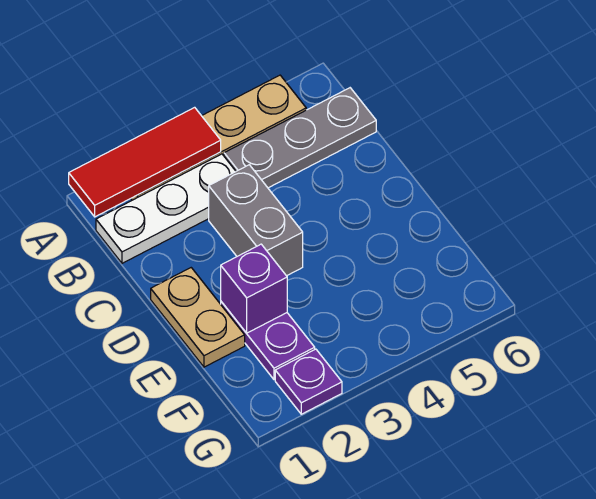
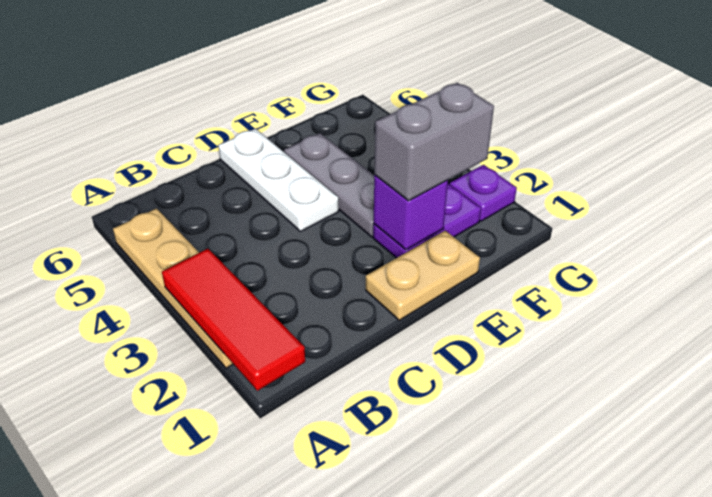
white 1x3 plate [96,154,236,263] -> white 1x3 plate moved to [218,129,339,231]
grey 1x3 plate [224,88,376,188] -> grey 1x3 plate moved to [284,133,374,237]
grey 1x2 brick [209,165,303,276] -> grey 1x2 brick moved to [374,83,494,201]

